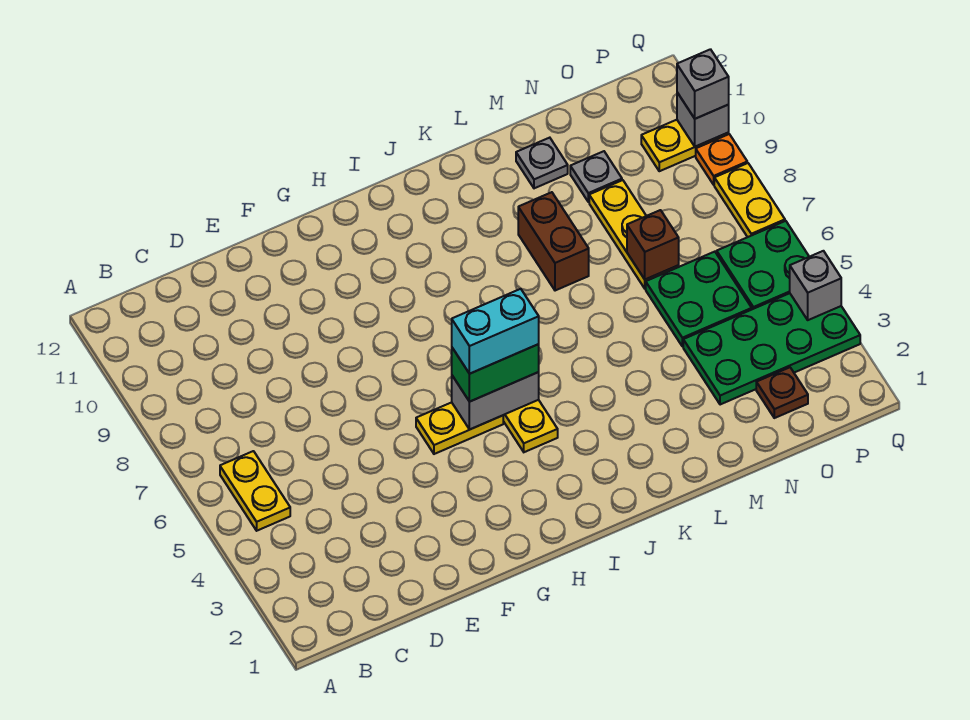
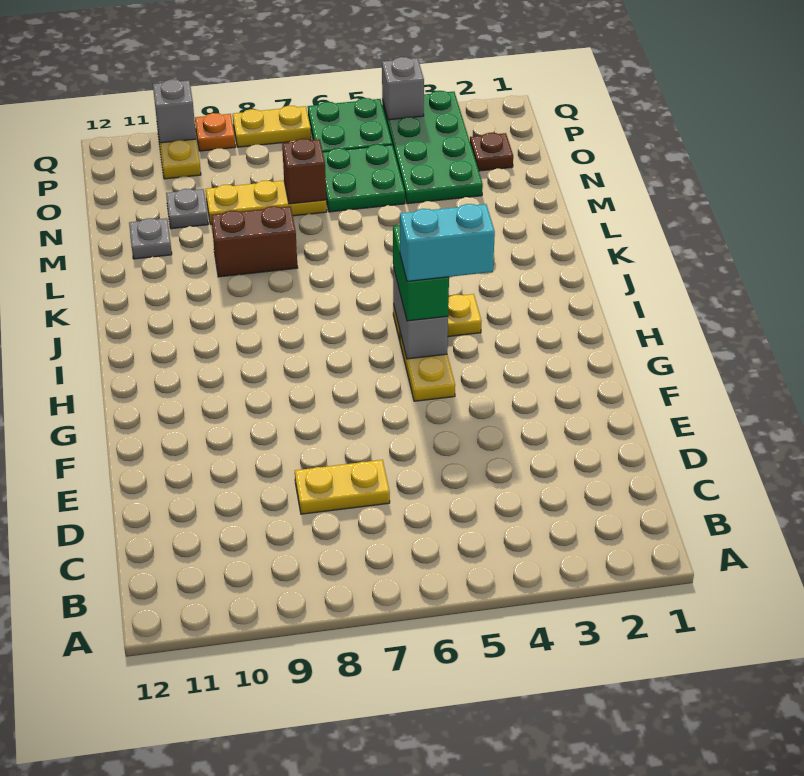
yellow 1x2 plate [220,451,290,531] -> yellow 1x2 plate moved to [295,460,390,514]
cyan 1x2 brick [452,289,539,374] -> cyan 1x2 brick turned to [400,204,495,281]
grey 1x1 brick [677,49,729,119] -> none

